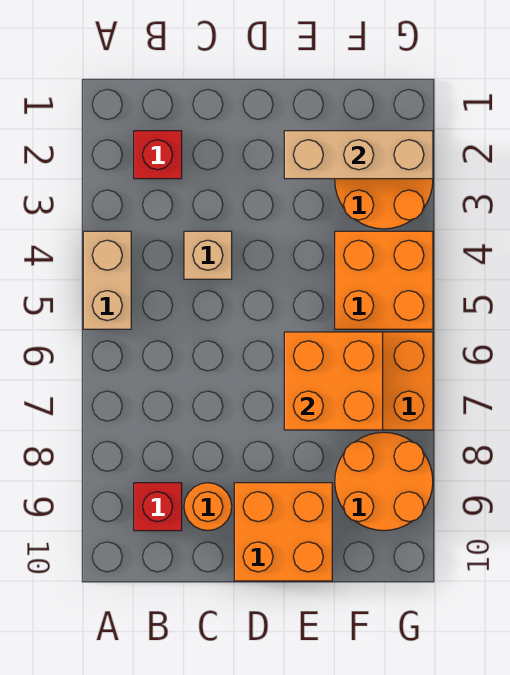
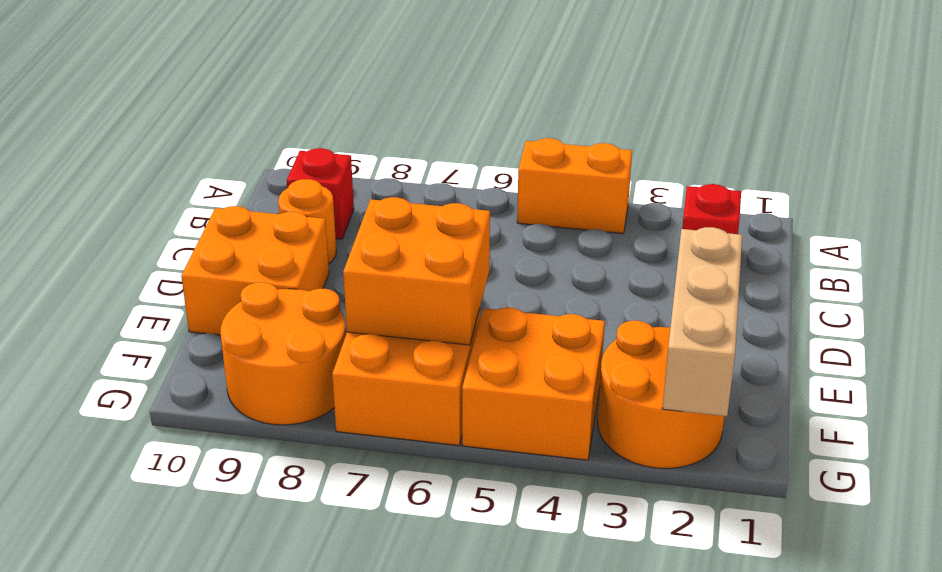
tan 1x2 brick [83,231,131,329] -> orange 1x2 brick [517,138,632,233]
tan 1x1 brick [184,231,232,279] -> none

